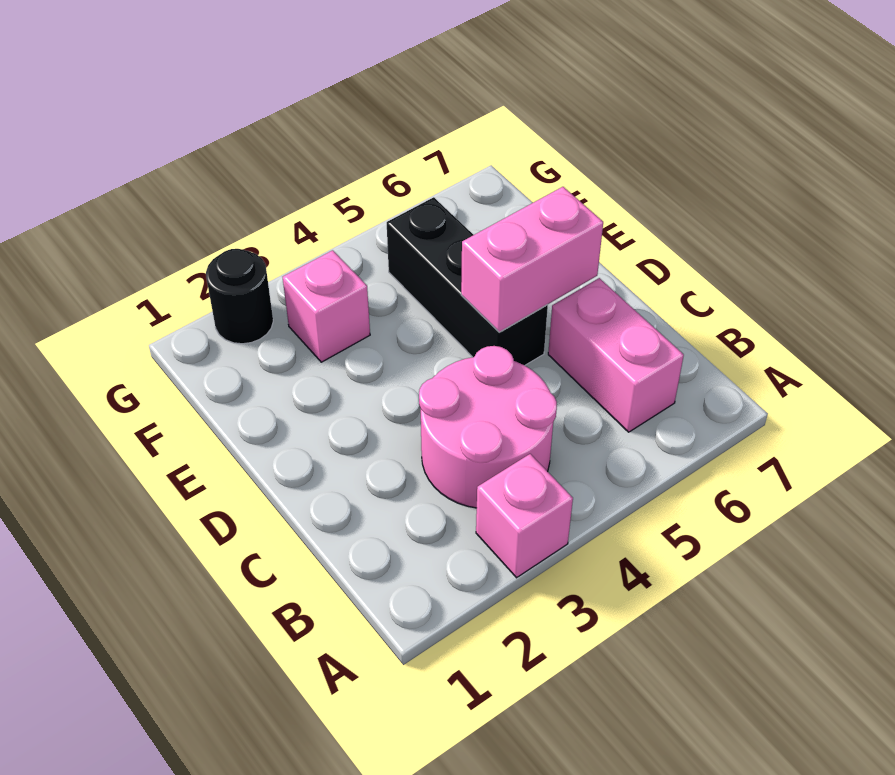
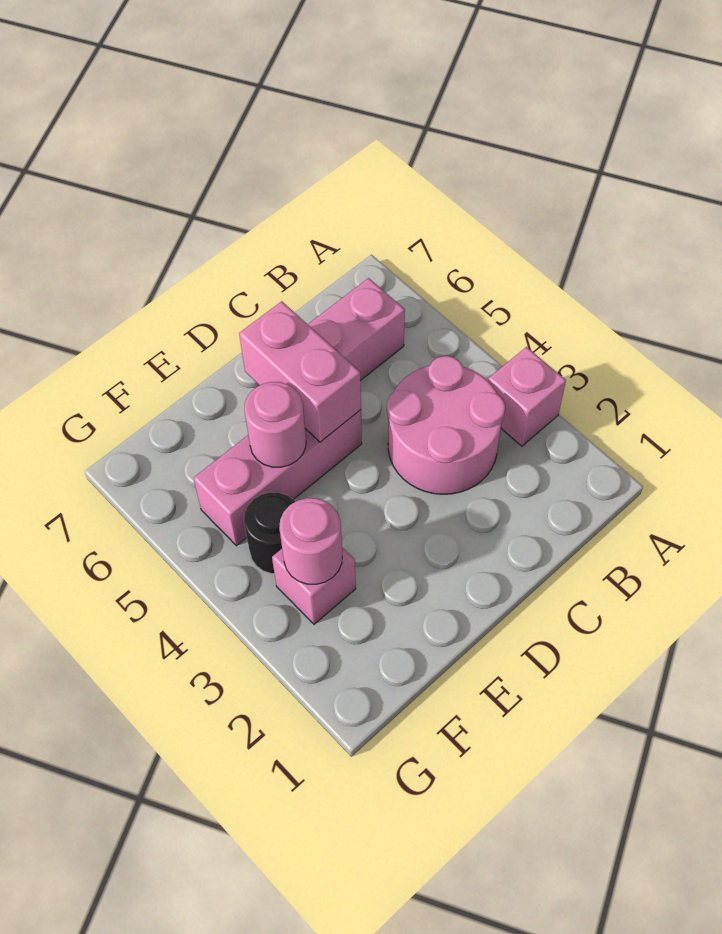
black 1x3 brick [387,197,548,365] -> pink 1x3 brick [193,410,362,546]
none -> pink 1x1 round brick [244,382,306,467]
none -> pink 1x1 round brick [279,498,342,584]
black 1x1 round brick [206,249,273,344] -> black 1x1 round brick moved to [244,492,295,574]

